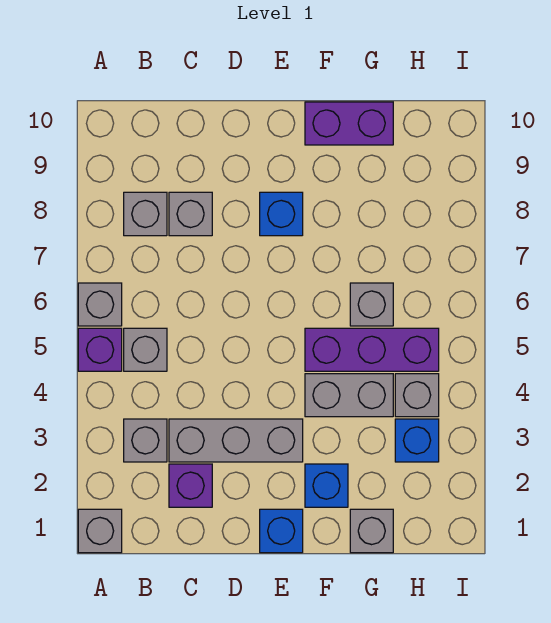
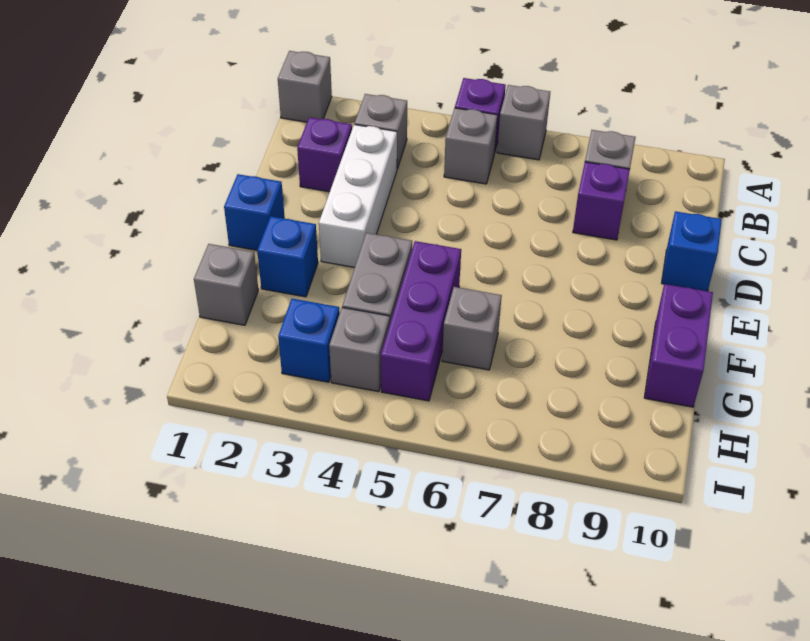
grey 1x3 brick [169,419,303,462] -> white 1x3 brick [319,125,397,267]
grey 1x1 brick [169,192,212,236] -> purple 1x1 brick [573,162,630,240]
blue 1x1 brick [260,192,303,236] -> blue 1x1 brick moved to [662,211,722,291]

